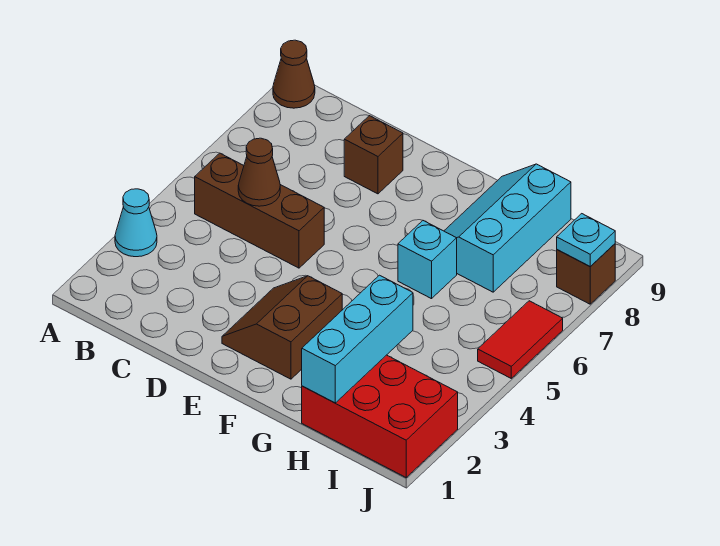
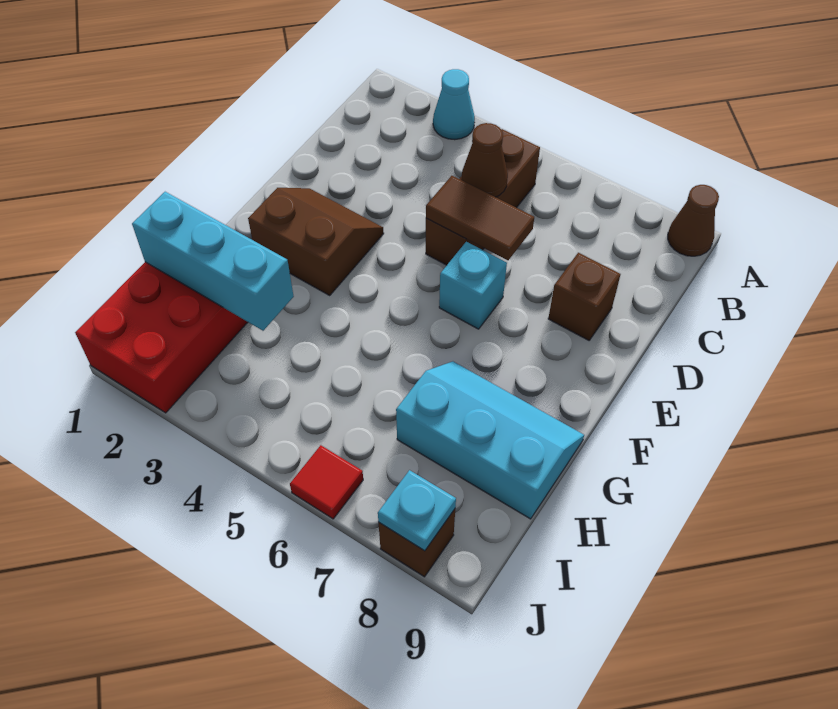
none -> brown 1x2 tile [426,176,534,260]
cyan 1x1 brick [398,221,457,299] -> cyan 1x1 brick moved to [439,242,507,329]
red 1x2 tile [478,301,563,378] -> red 1x1 tile [290,445,363,519]

